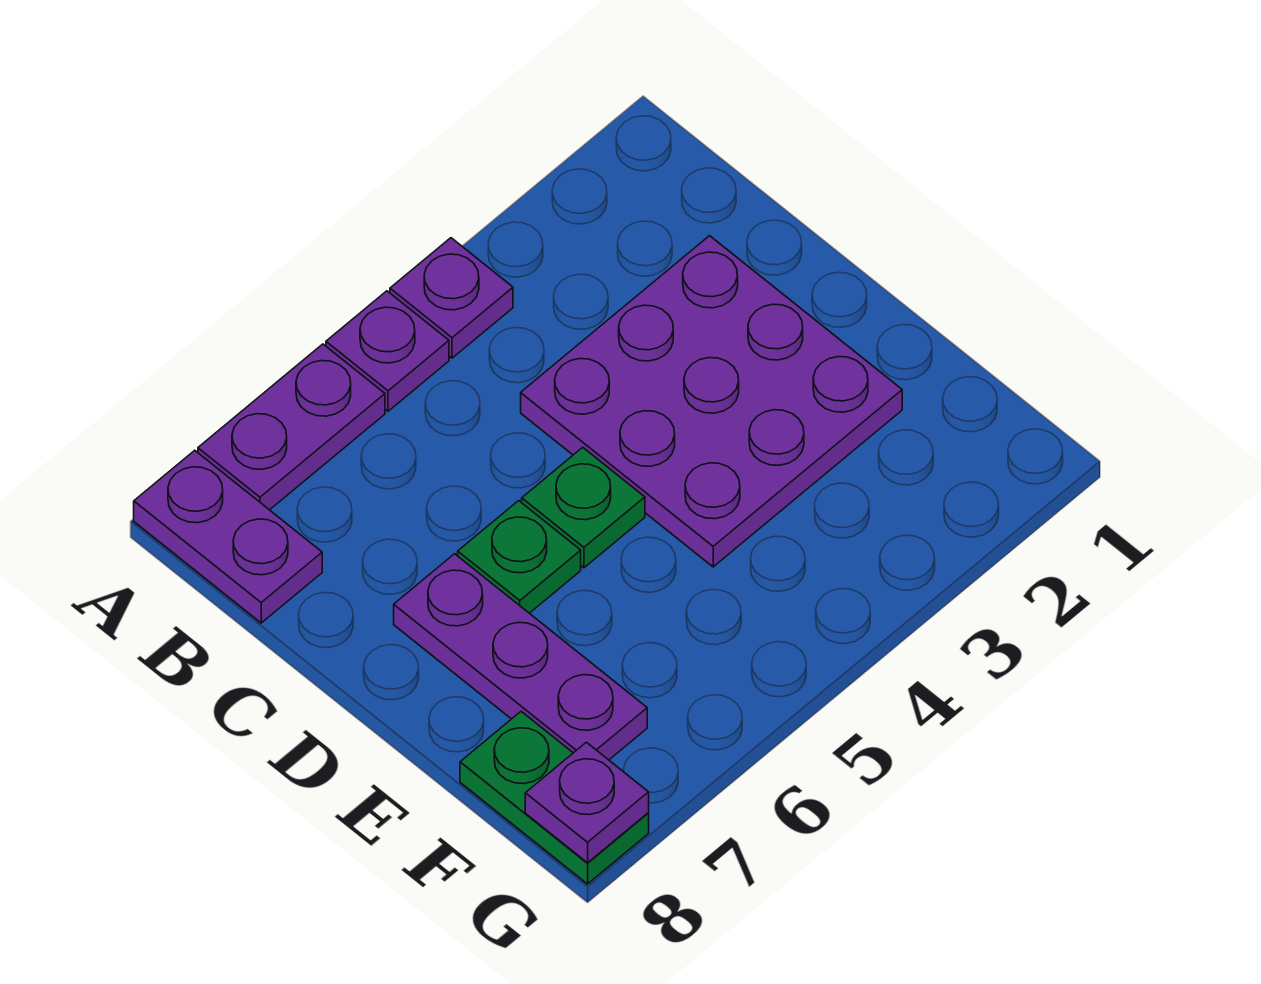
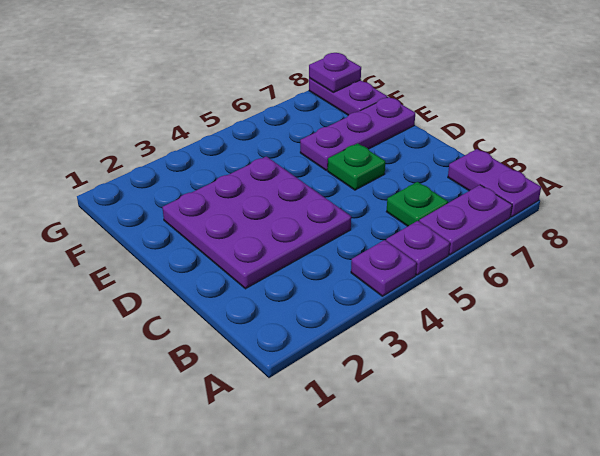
green 1x1 plate [522,447,645,568] -> green 1x1 plate moved to [386,182,448,226]
purple 1x3 plate [394,554,647,760] -> purple 1x3 plate turned to [300,97,415,171]
green 1x2 plate [460,711,649,884] -> purple 1x2 plate [309,78,387,115]

